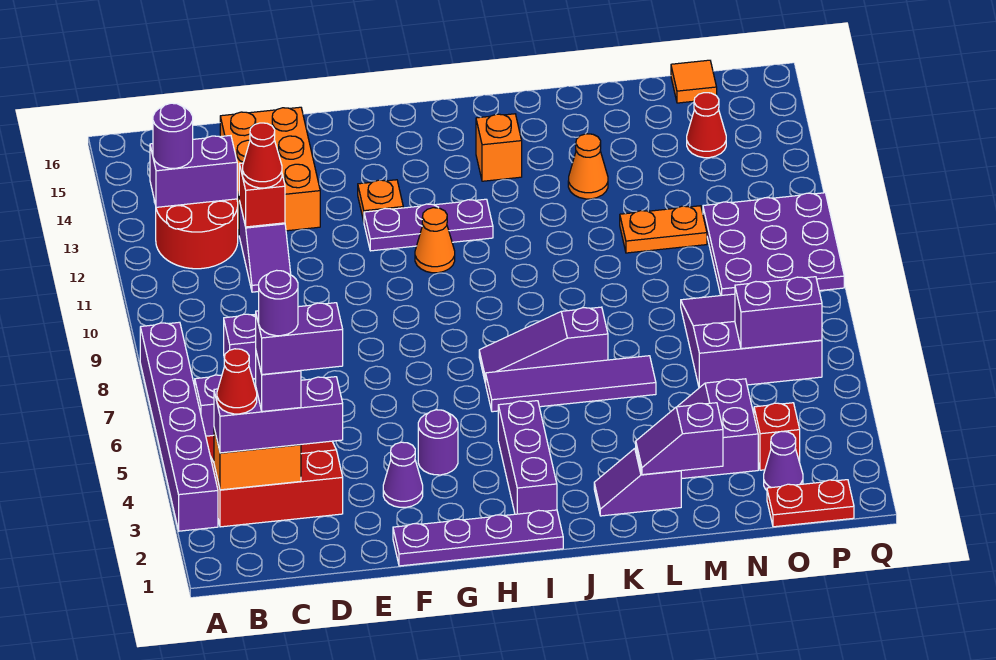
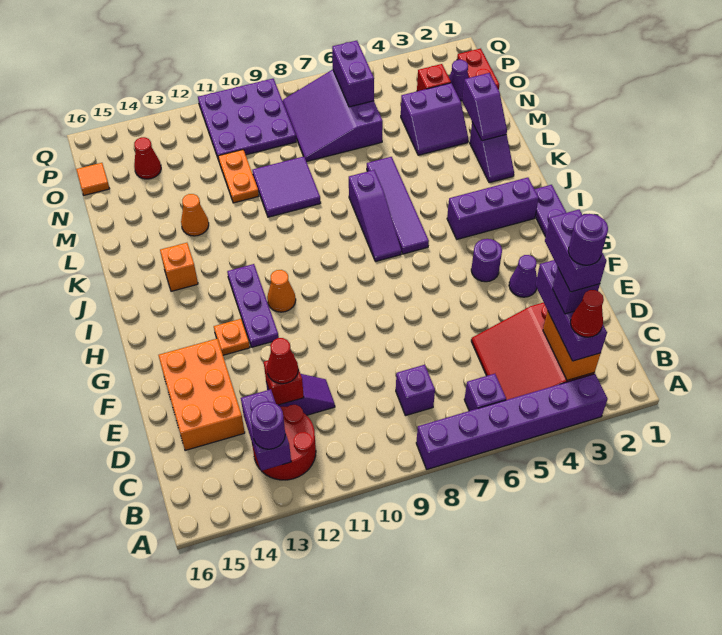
orange 2x3 brick [220,107,320,233] -> orange 2x3 brick turned to [158,339,245,451]
none -> purple 2x2 tile [252,156,321,217]

